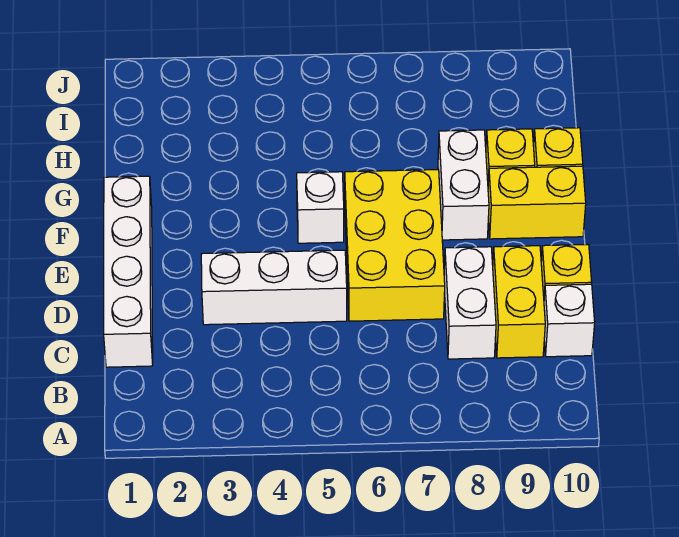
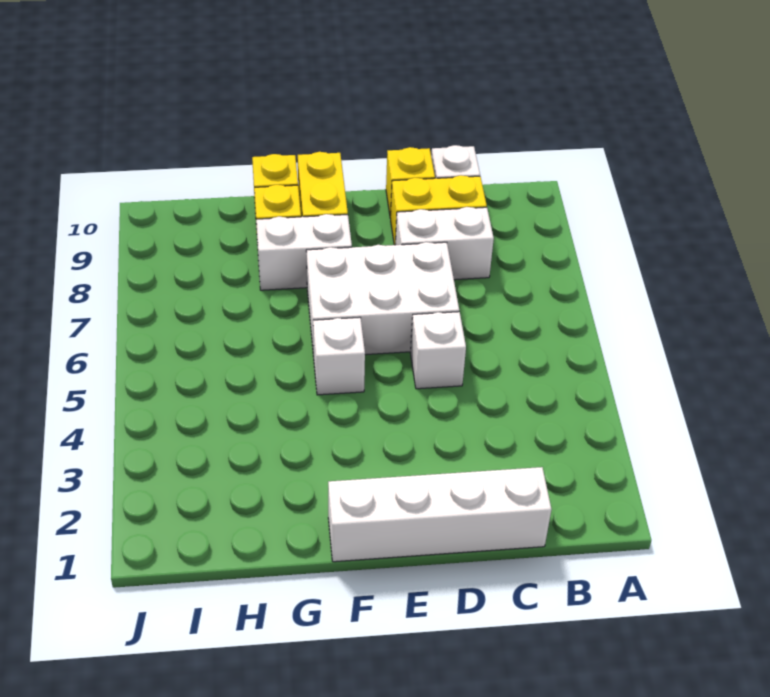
white 1x3 brick [201,250,347,325] -> white 1x1 brick [410,312,466,389]
yellow 2x3 brick [345,170,445,321] -> white 2x3 brick [306,242,459,357]

